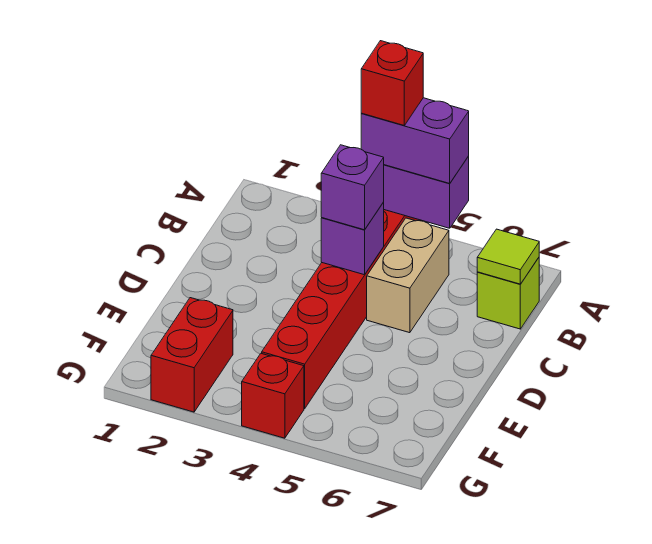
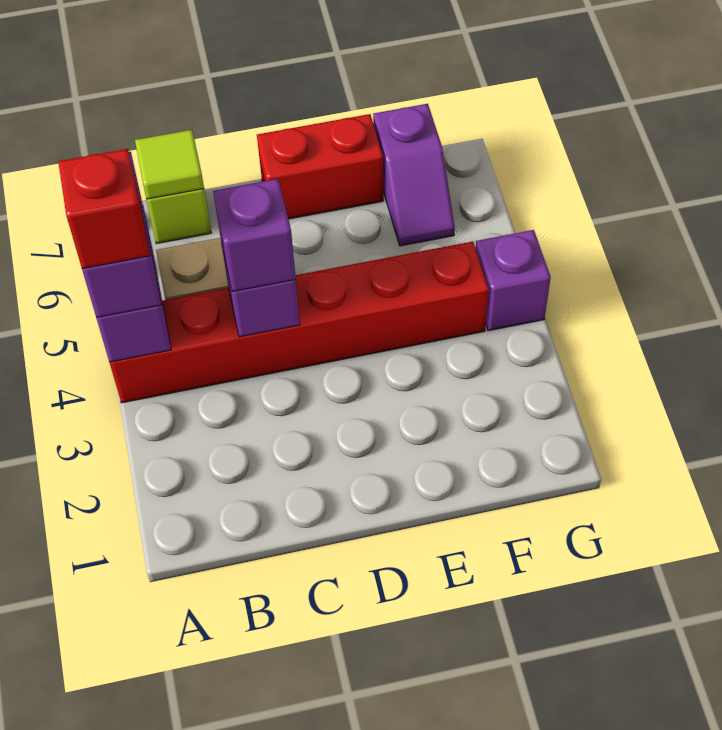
red 1x2 brick [151,298,233,412] -> red 1x2 brick moved to [257,114,383,219]
none -> purple 1x2 slope [373,104,455,246]
red 1x1 brick [242,353,304,438] -> purple 1x1 brick [476,230,551,331]

